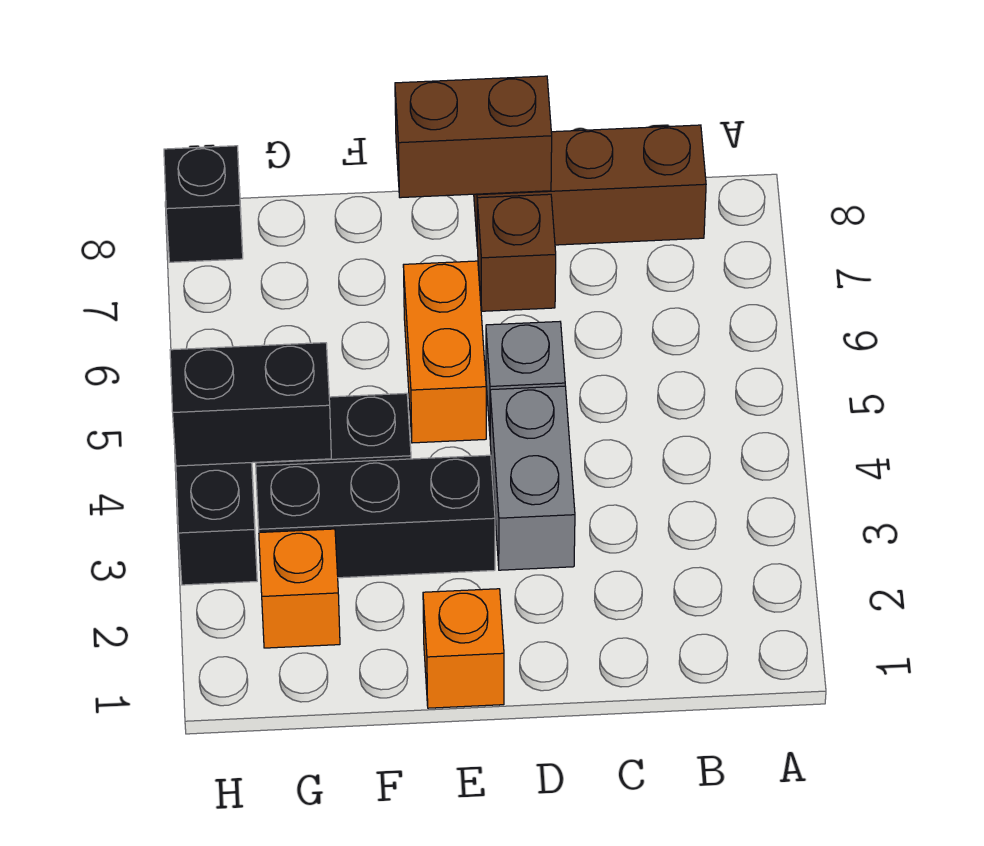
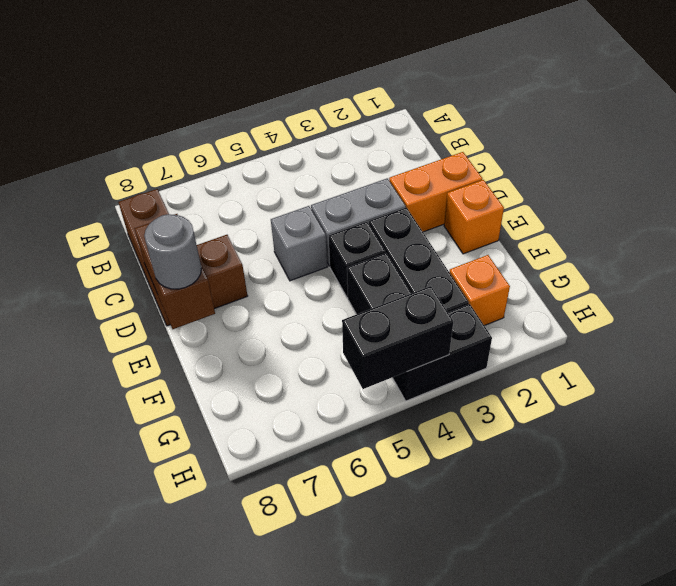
orange 1x2 brick [403,261,486,443] -> orange 1x2 brick moved to [389,152,482,232]
none -> grey 1x1 round brick [144,214,201,289]
black 1x2 brick [170,343,331,466] -> black 1x2 brick turned to [342,286,453,389]
black 1x1 brick [164,146,243,262] -> black 1x1 brick moved to [329,222,385,298]

